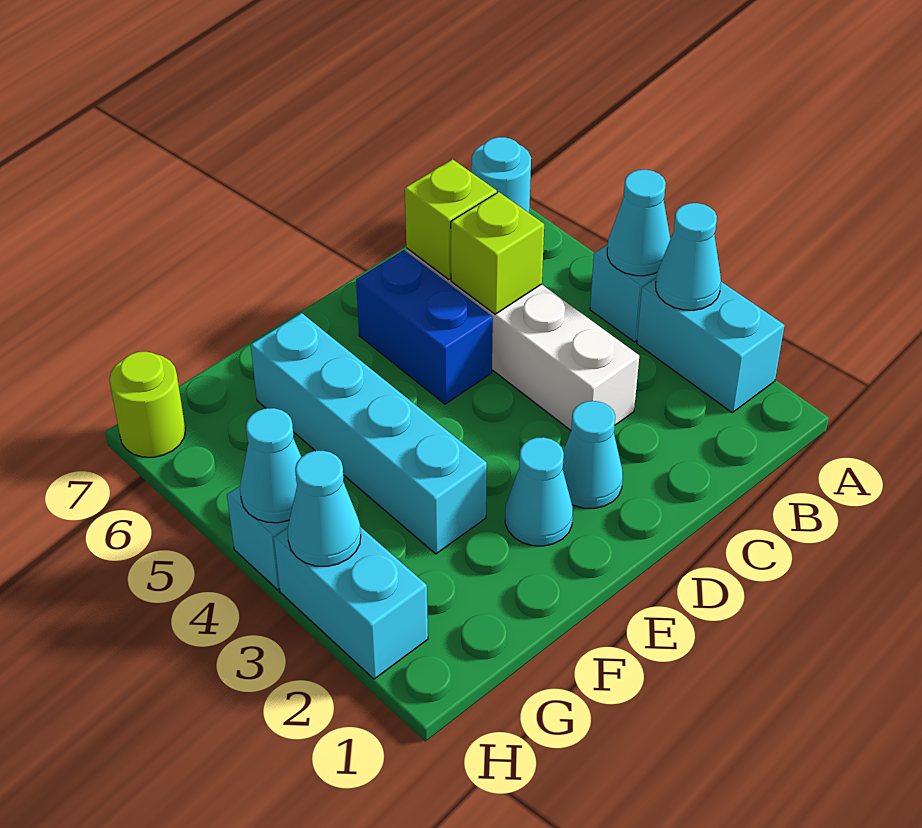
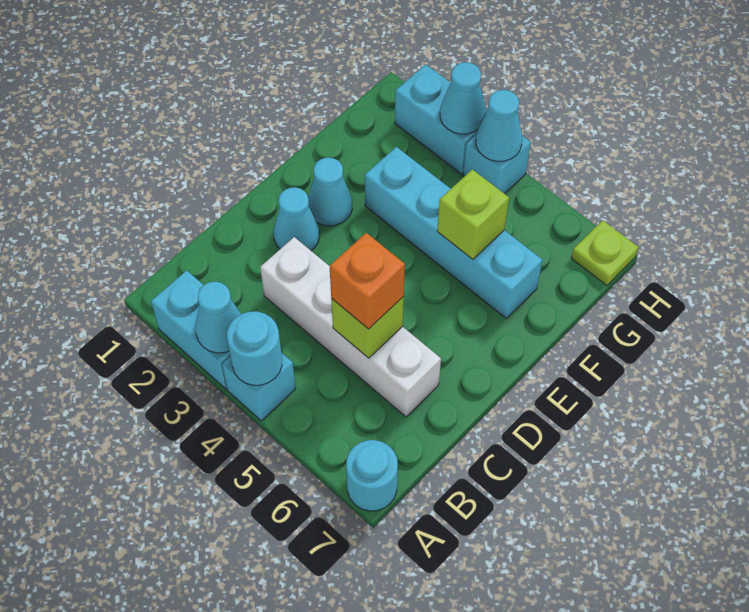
cyan 1x1 cone [607,170,670,276] -> cyan 1x1 round brick [227,311,282,385]
none -> orange 1x1 brick [330,233,405,329]
lime 1x1 brick [405,159,497,279] -> lime 1x1 brick moved to [437,169,509,259]
blue 1x2 brick [356,250,493,404] -> none
lime 1x1 round brick [109,352,185,457] -> lime 1x1 plate [571,220,639,285]

